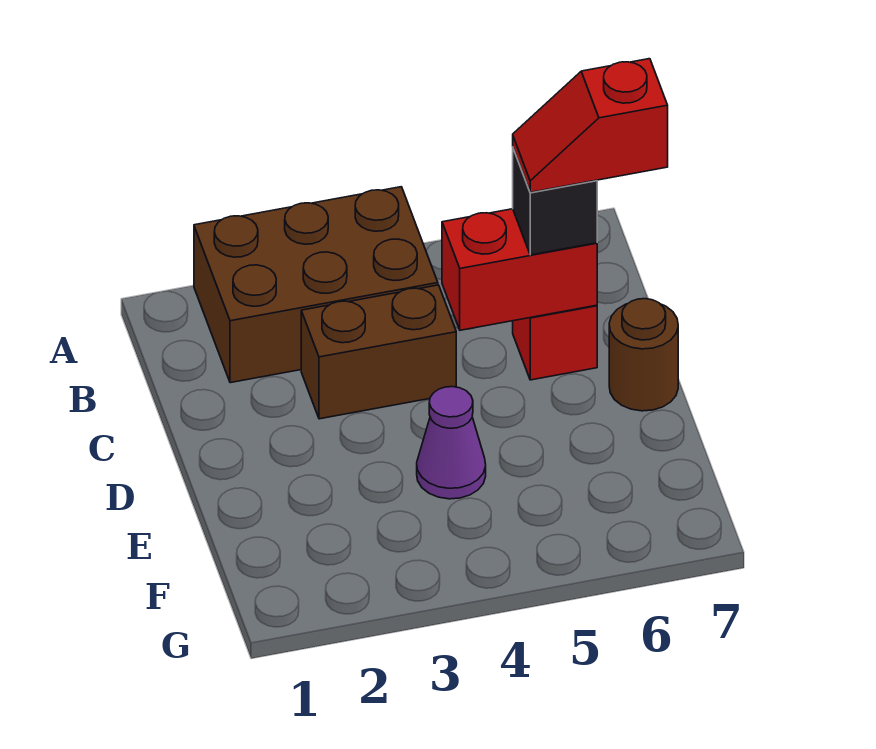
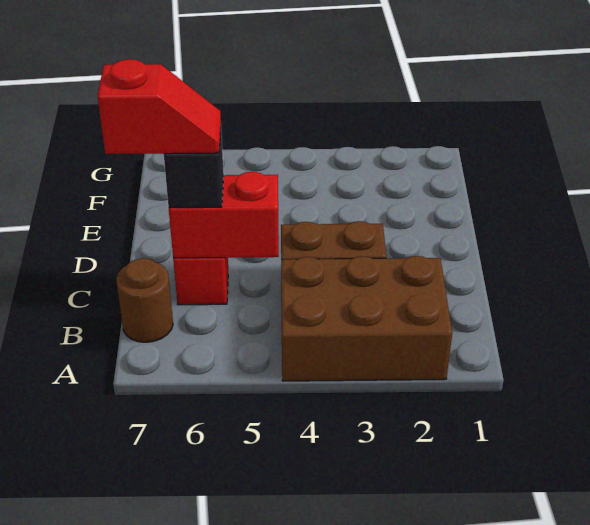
brown 1x1 round brick [609,299,678,411] -> brown 1x1 round brick moved to [116,258,173,342]
purple 1x1 cone [417,387,486,499] -> none

